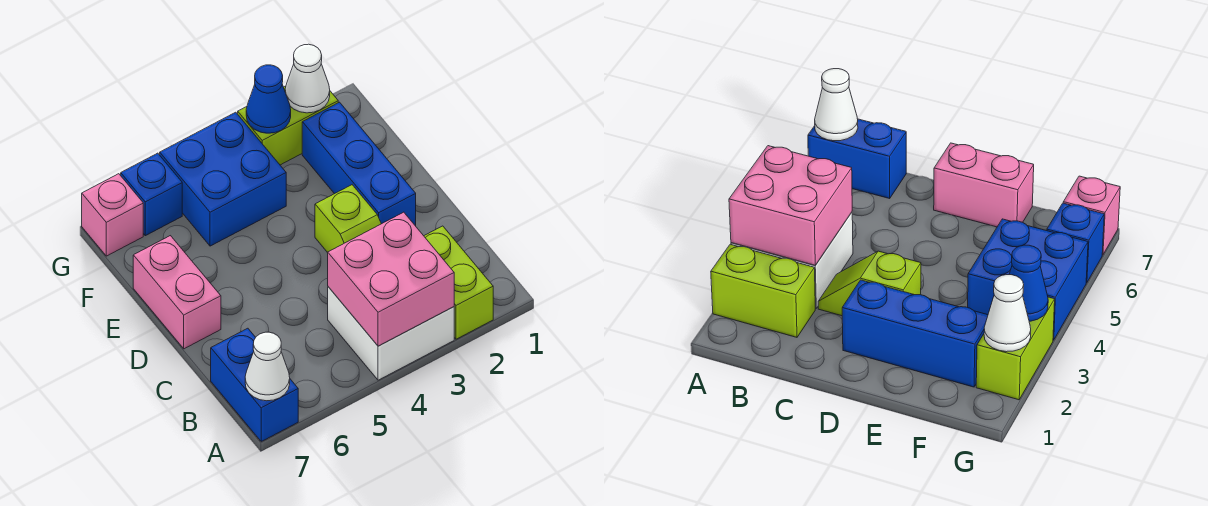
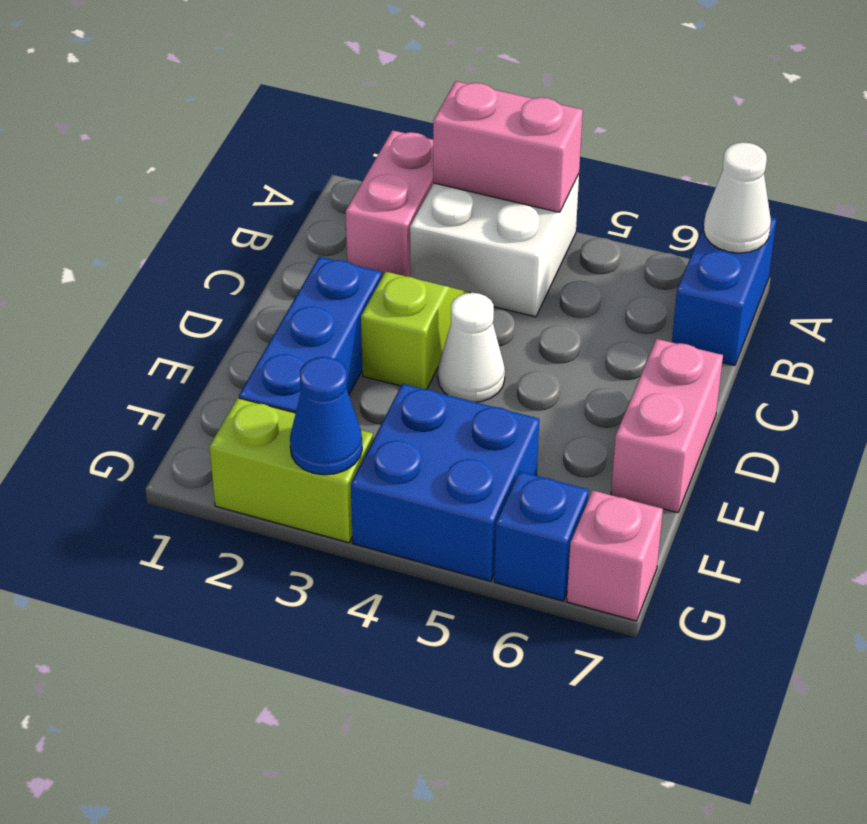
lime 1x2 brick [424,226,493,339] -> pink 1x2 brick [346,130,433,277]
pink 2x2 brick [328,212,454,346] -> pink 1x2 brick [433,81,583,212]
white 1x1 cone [285,44,330,113] -> white 1x1 cone moved to [438,293,505,402]

